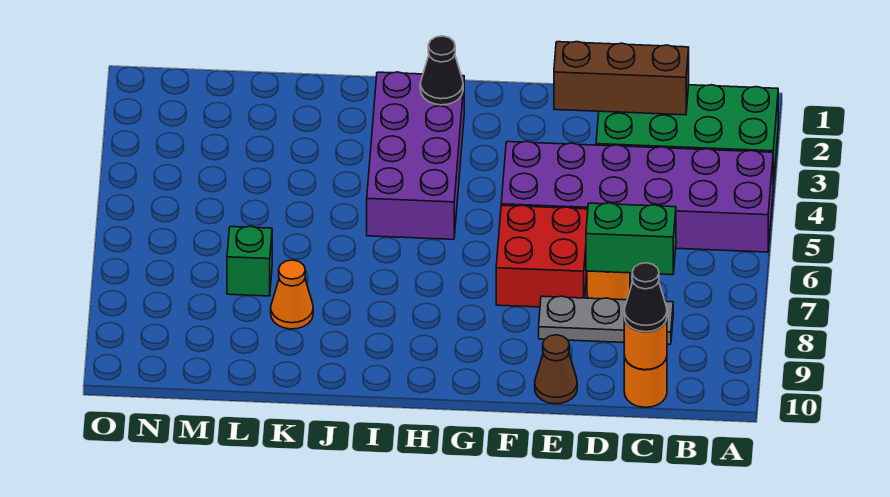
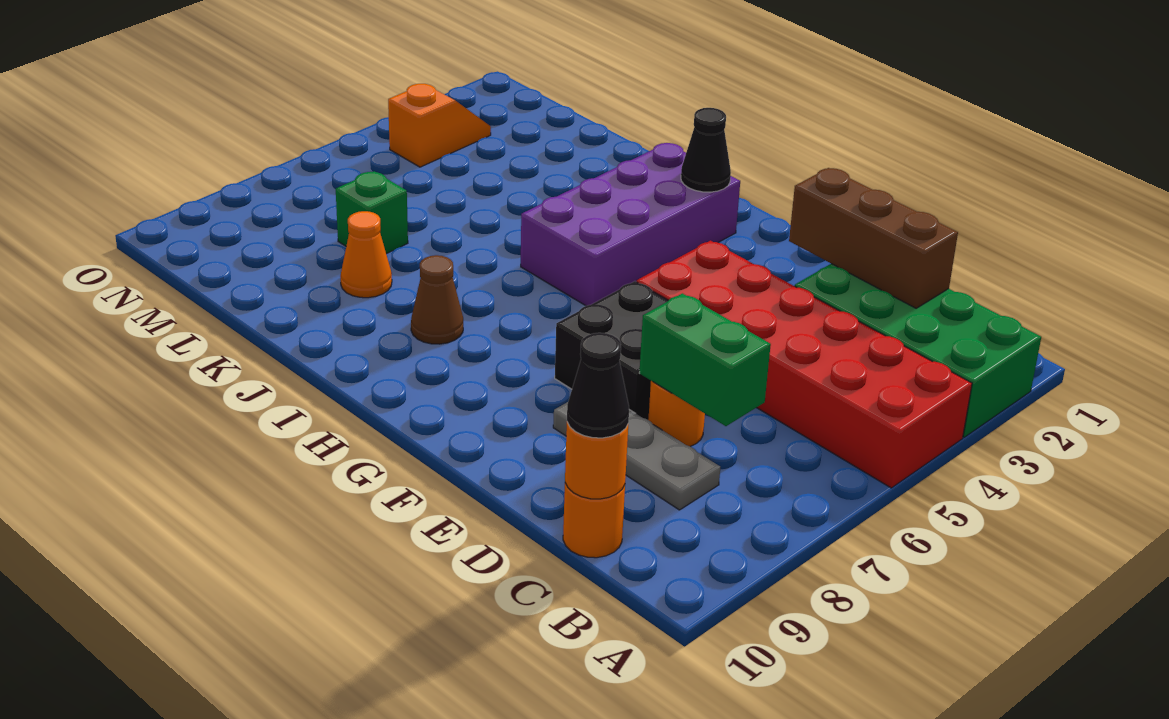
purple 2x6 brick [501,141,773,252] -> red 2x6 brick [637,241,972,488]
red 2x2 brick [496,205,588,307] -> black 2x2 brick [555,281,668,420]
brown 1x1 cone [535,335,577,404] -> brown 1x1 cone moved to [411,255,463,344]
none -> orange 1x2 slope [388,84,491,167]

